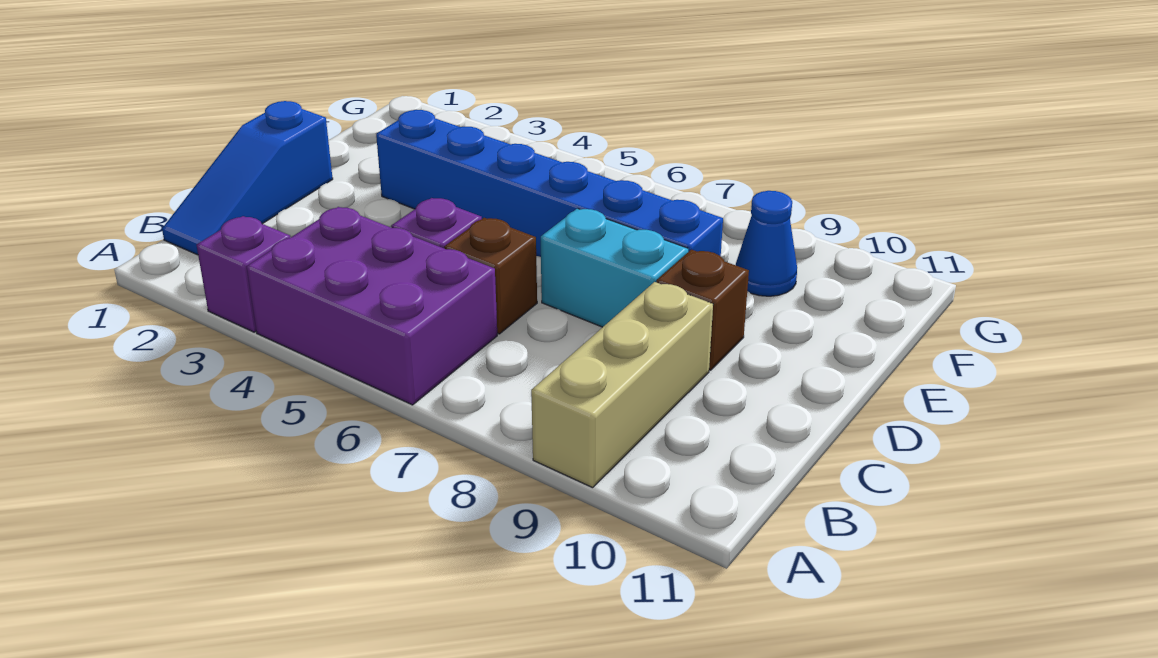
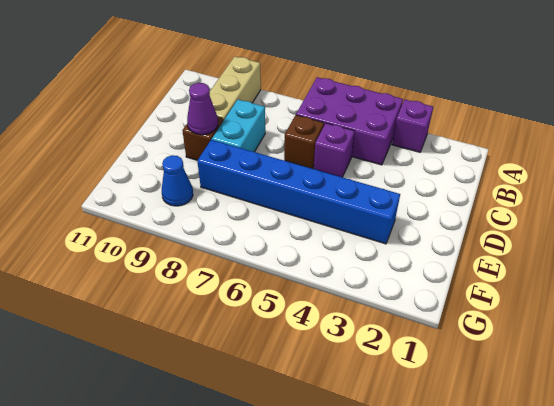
blue 1x3 slope [162,101,333,255] -> none
cyan 1x2 brick [541,208,688,327] -> cyan 1x2 brick turned to [212,100,265,152]
none -> purple 1x1 cone [187,83,218,135]

